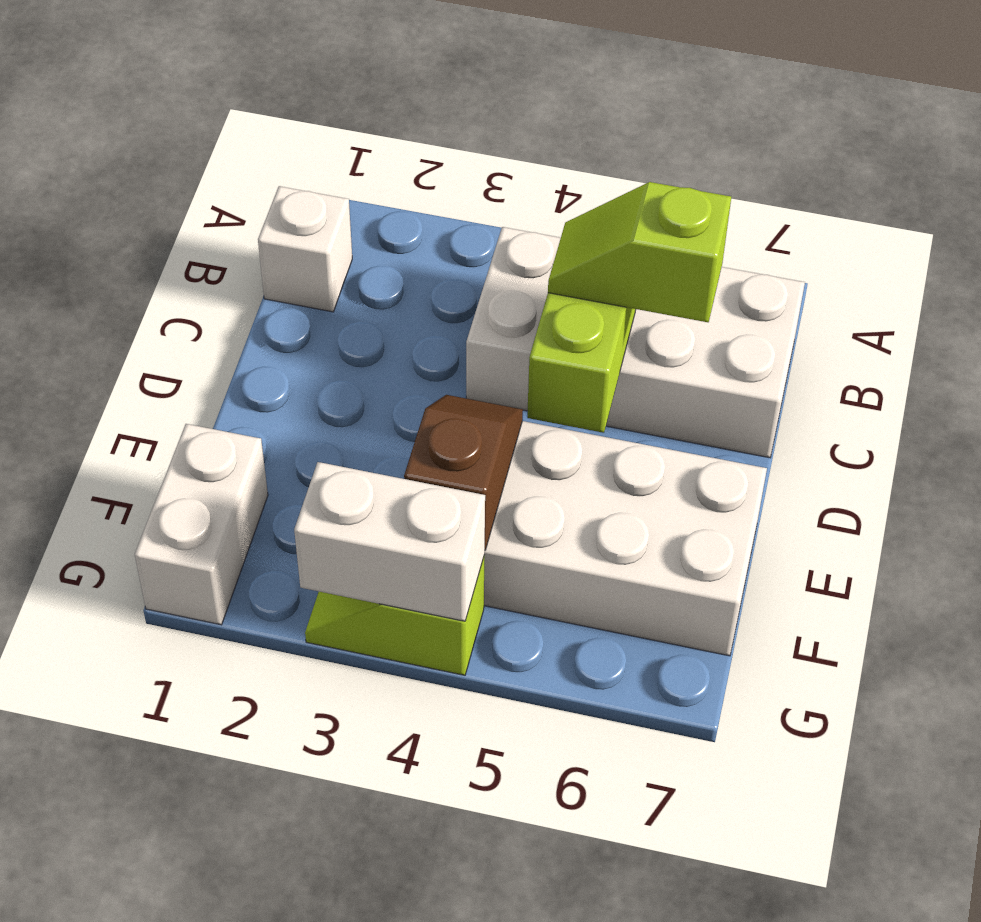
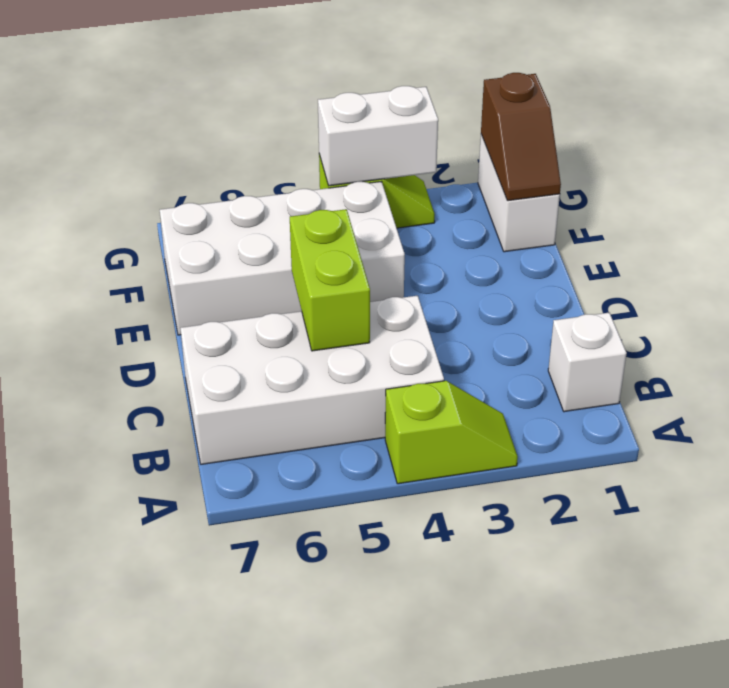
lime 1x2 slope [548,182,731,322] -> lime 1x2 slope moved to [385,381,518,484]
brown 1x2 slope [404,395,523,550] -> brown 1x2 slope moved to [481,73,561,201]

